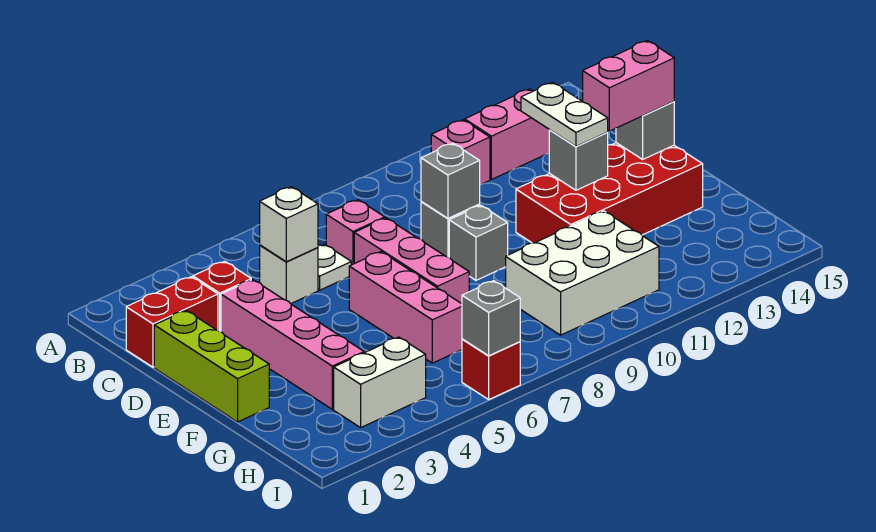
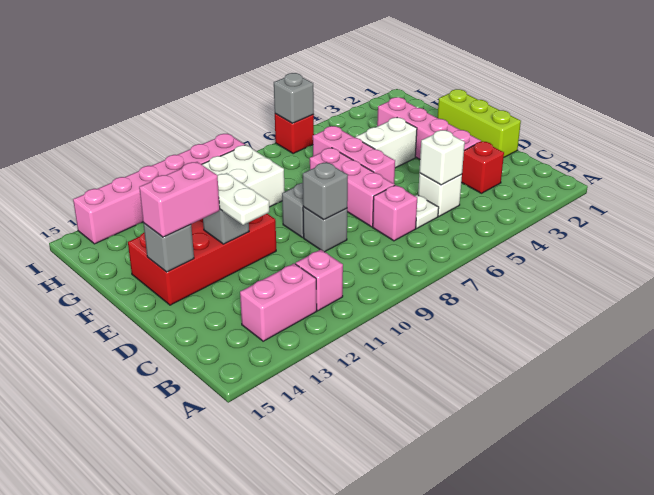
red 1x2 brick [126,277,218,367] -> none
white 1x2 brick [334,337,426,428] -> white 1x2 brick moved to [355,118,417,168]
none -> pink 1x6 brick [73,134,245,244]

